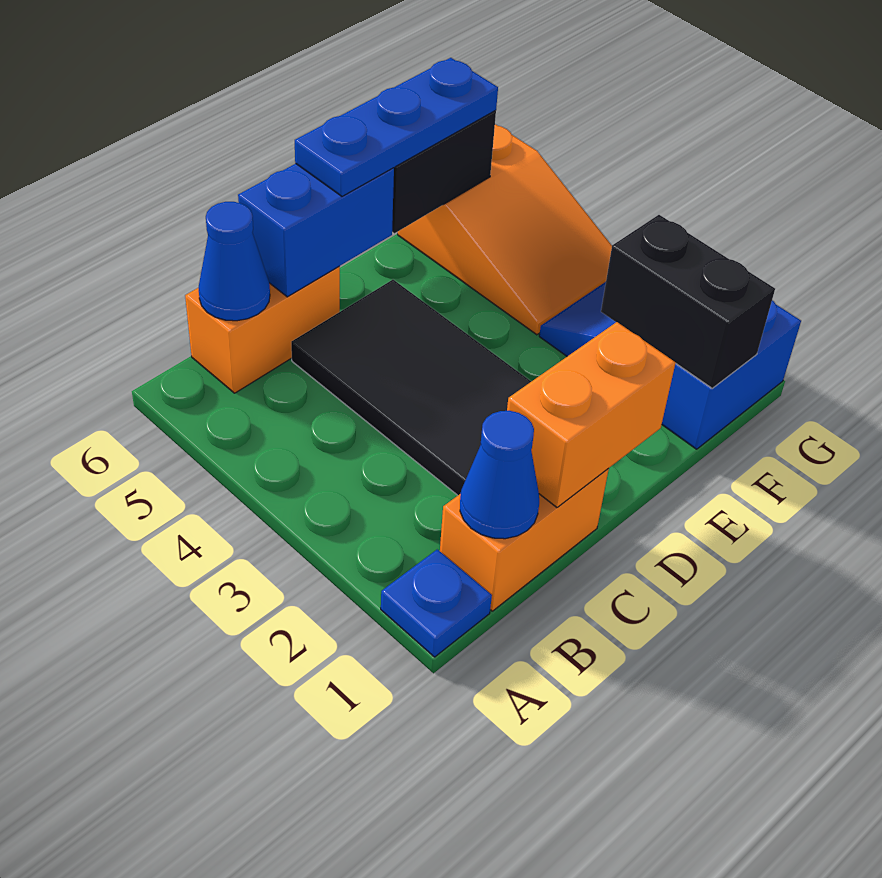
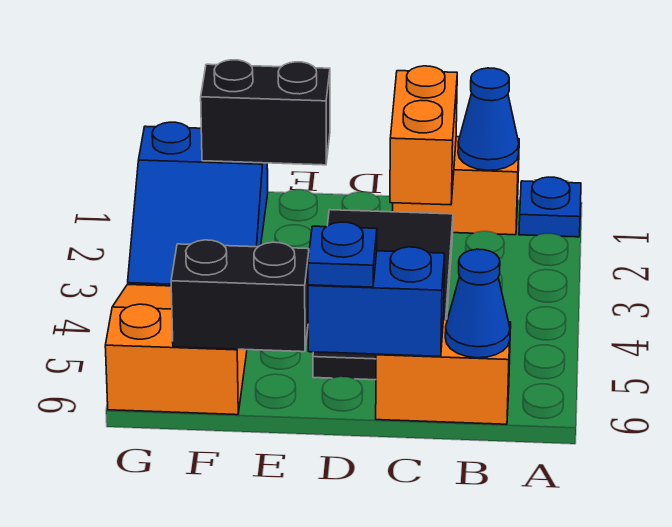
orange 1x2 brick [507,322,675,507] -> orange 1x2 brick turned to [390,66,457,205]
blue 1x3 plate [295,58,498,196] -> blue 1x1 plate [308,222,377,287]
black 1x2 brick [601,215,775,388] -> black 1x2 brick turned to [201,60,330,165]

